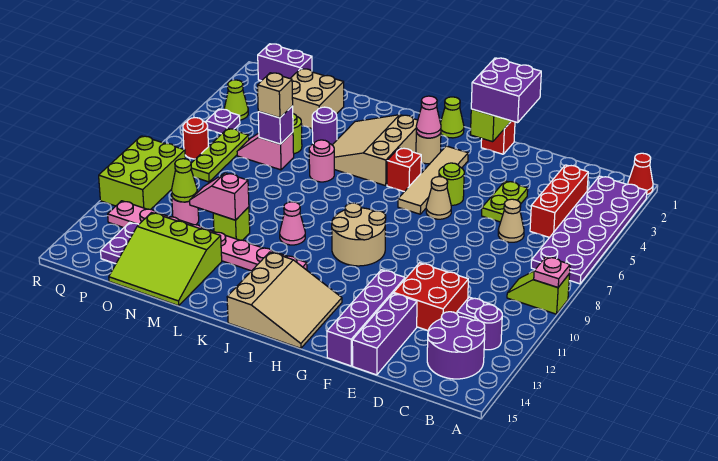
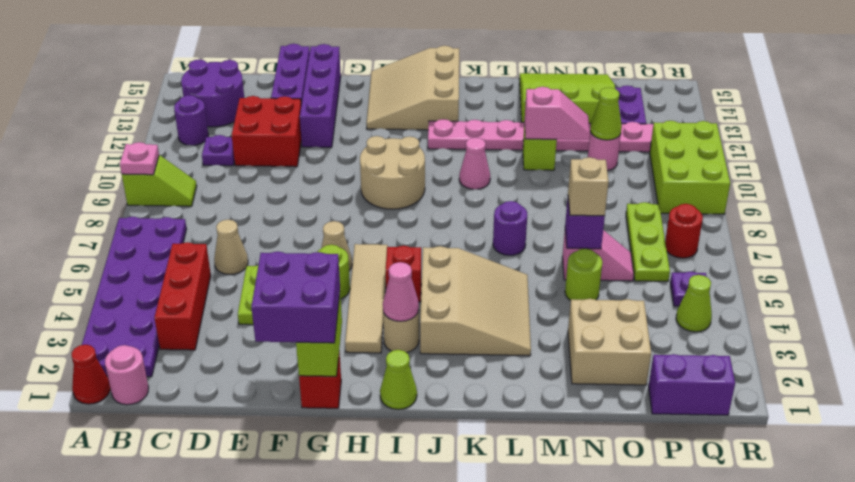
pink 1x1 round brick [309,140,334,182] -> pink 1x1 round brick moved to [105,345,149,405]
purple 1x1 round brick [312,107,337,145] -> purple 1x1 round brick moved to [493,201,527,255]

